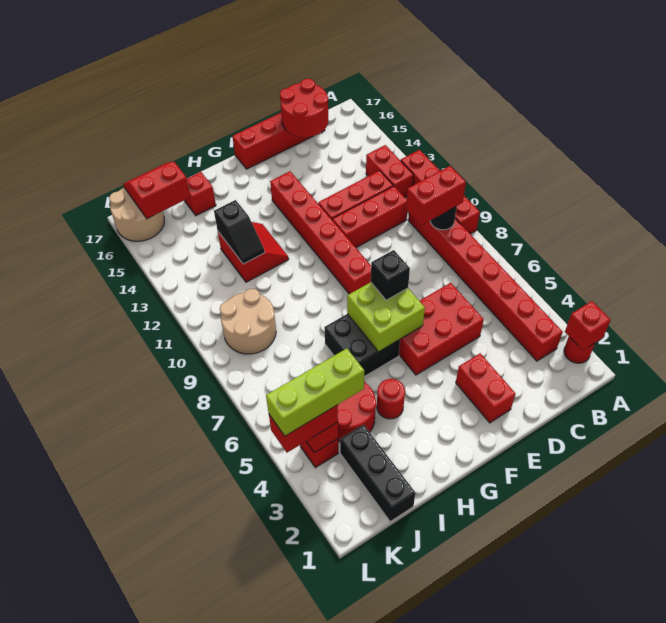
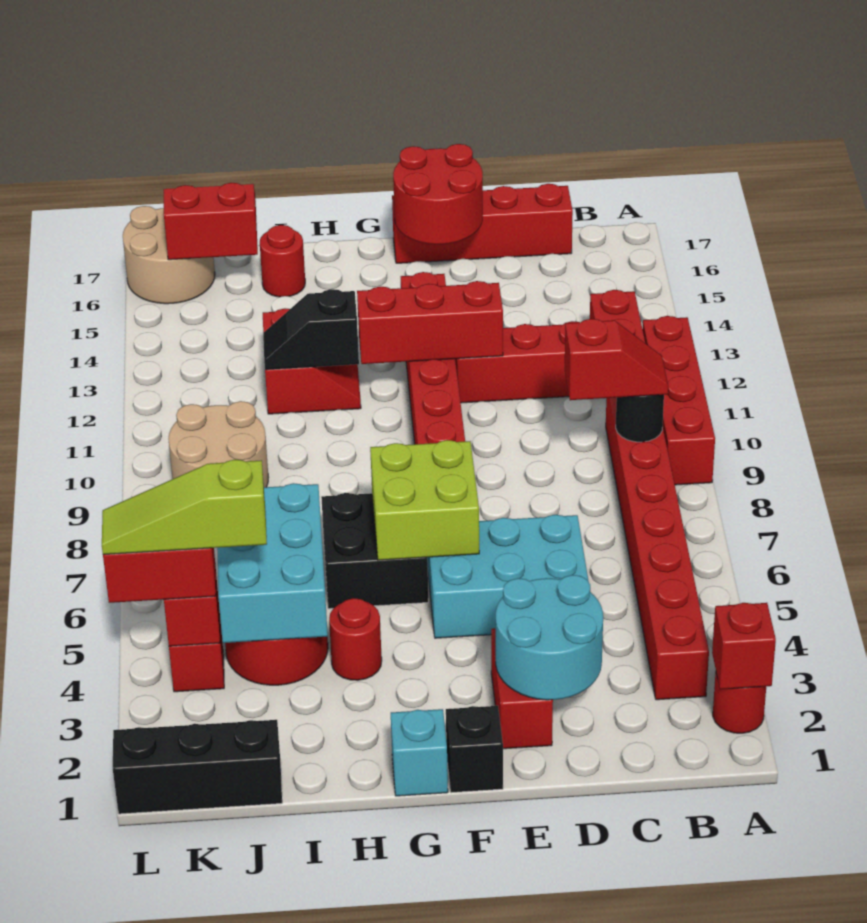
red 1x2 brick [406,166,466,225] -> red 1x2 slope [565,319,668,400]
red 1x3 brick [332,186,407,247] -> red 1x3 brick moved to [357,281,503,364]
red 2x2 round brick [280,79,328,137] -> red 2x2 round brick moved to [393,144,483,244]
none -> cyan 2x2 round brick [496,575,603,700]
red 2x3 brick [399,283,484,375] -> cyan 2x3 brick [427,515,589,638]
black 1x1 brick [371,250,410,300] -> black 1x1 brick moved to [446,706,503,793]
none -> cyan 1x1 brick [391,709,448,796]
none -> cyan 2x3 brick [217,483,328,643]
black 1x2 slope [214,200,265,264] -> black 1x2 slope turned to [263,289,359,370]
red 1x1 brick [184,172,216,216] -> red 1x1 round brick [260,225,305,297]
black 1x3 brick [340,425,415,521] -> black 1x3 brick turned to [113,720,282,814]
lime 1x3 brick [266,348,364,436] -> lime 1x3 slope [102,459,267,555]

